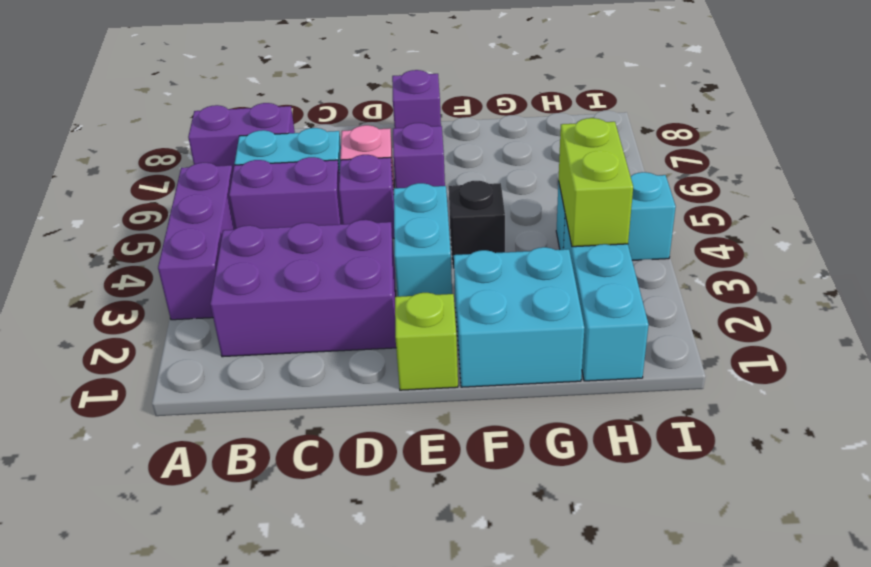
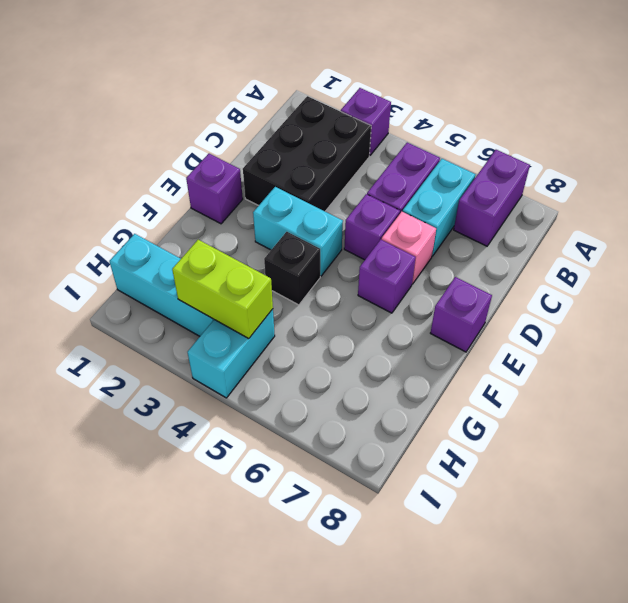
purple 1x3 brick [158,163,235,320] -> purple 1x1 brick [341,88,391,155]
purple 2x3 brick [210,220,396,357] -> black 2x3 brick [243,96,371,211]
lime 1x1 brick [395,293,458,390] -> purple 1x1 brick [186,154,243,224]
cyan 2x2 brick [454,247,584,387] -> none

